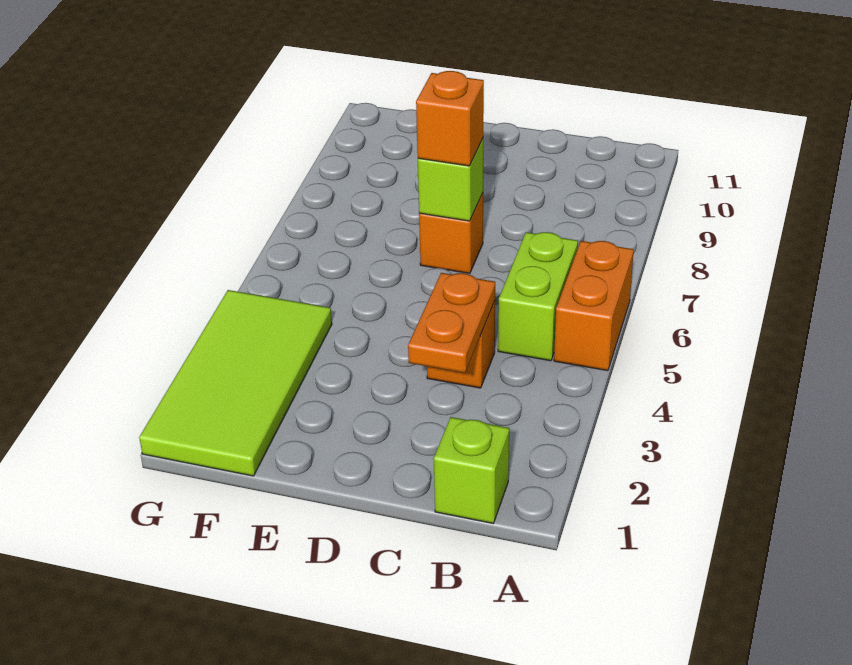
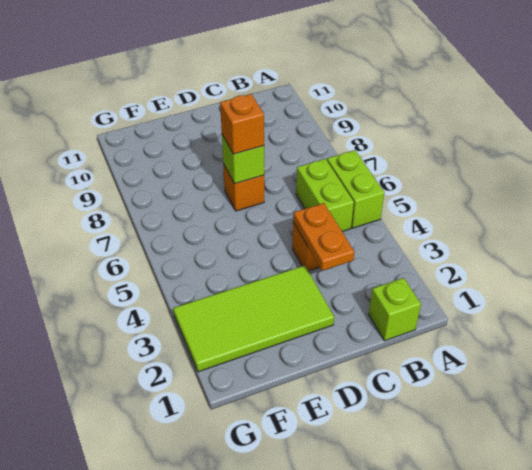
orange 1x2 brick [554,241,634,371] -> lime 1x2 brick [327,150,384,228]
lime 2x4 tile [139,290,332,476] -> lime 2x4 tile turned to [173,265,334,372]

